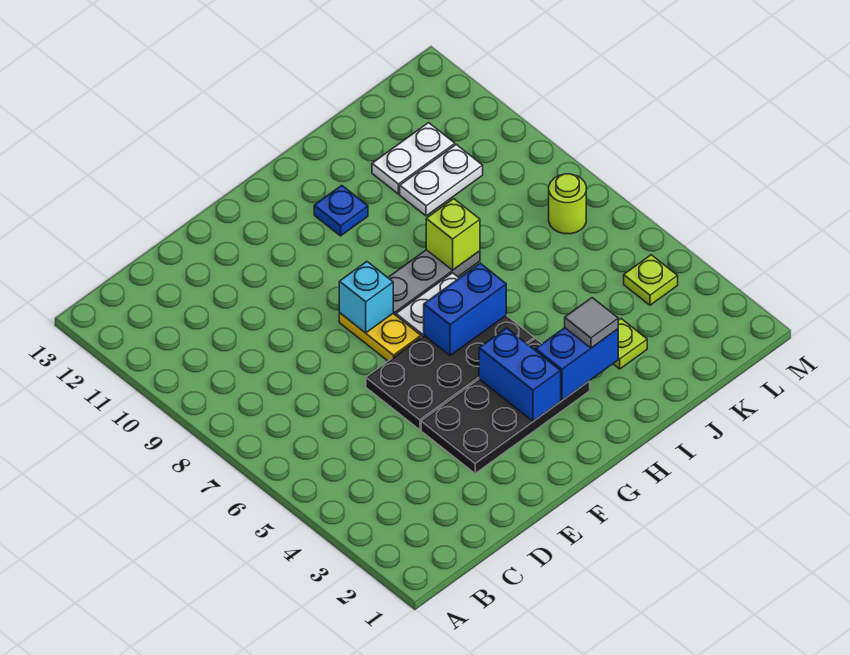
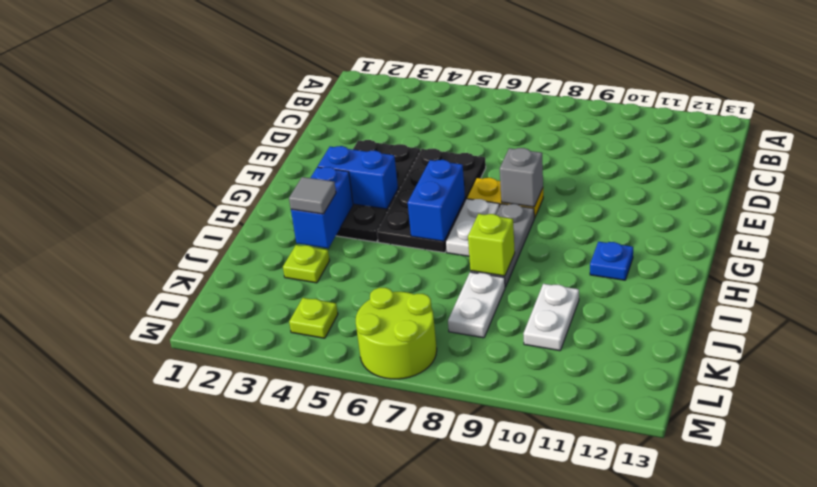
cyan 1x1 brick [339,262,393,333] -> grey 1x1 brick [500,148,543,207]
white 1x2 plate [372,123,455,194] -> white 1x2 plate moved to [448,272,505,338]
lime 1x1 round brick [549,174,586,234] -> lime 2x2 round brick [356,288,437,379]

